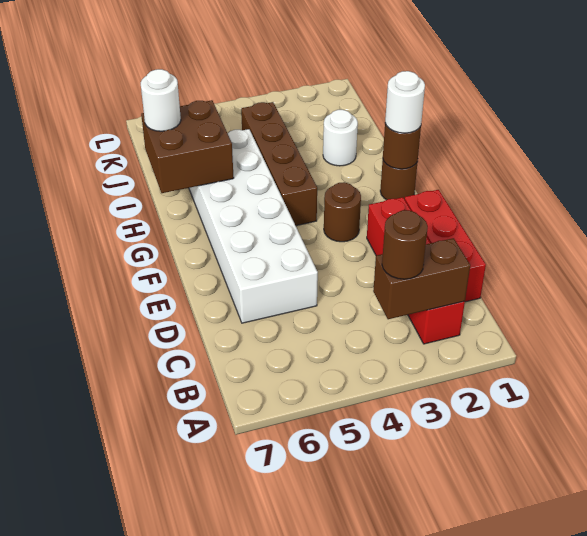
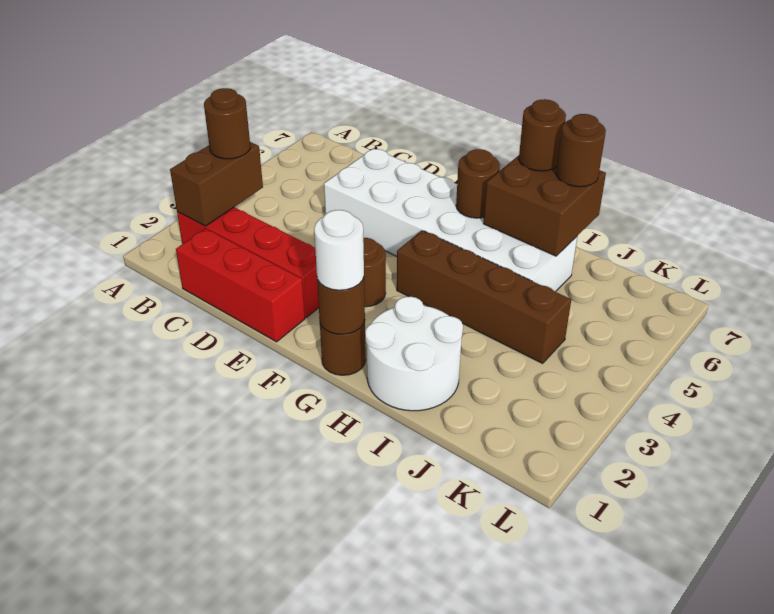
none -> brown 1x1 round brick [456,149,500,218]
none -> brown 1x1 round brick [519,99,566,171]
white 1x1 round brick [323,110,358,166] -> white 2x2 round brick [365,297,463,411]
white 1x1 round brick [141,69,181,131] -> brown 1x1 round brick [556,114,606,187]

